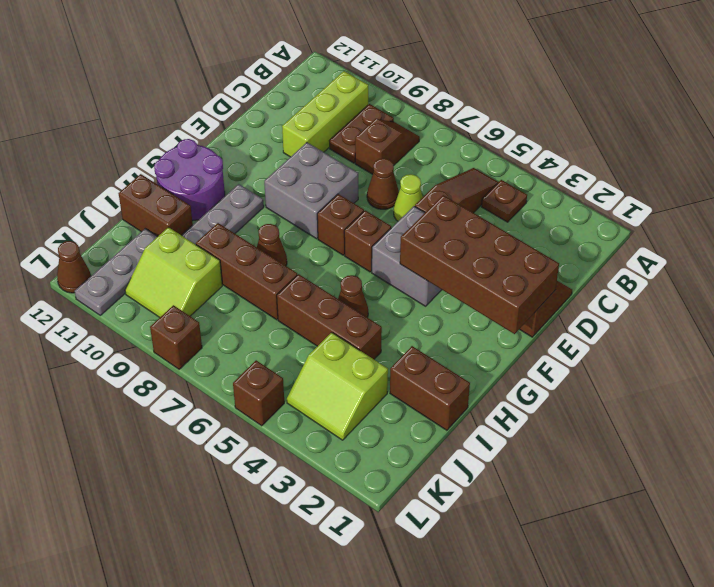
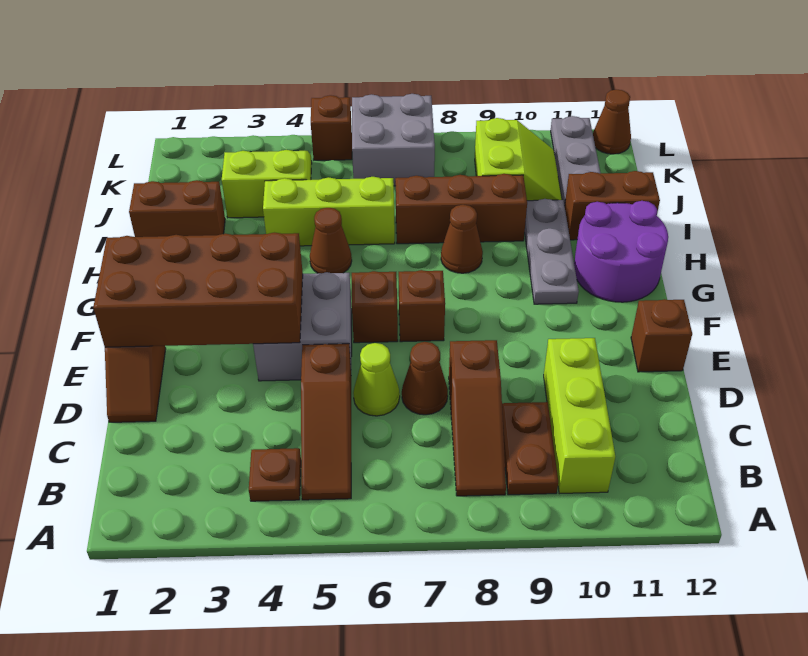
brown 1x2 slope [355,119,420,174] -> brown 1x3 slope [449,340,506,496]
grey 2x2 brick [264,143,358,239] -> grey 2x2 brick moved to [352,94,435,186]
brown 1x3 brick [277,274,382,359] -> lime 1x3 brick [263,177,395,246]
lime 2x2 slope [125,227,222,317] -> lime 2x2 slope turned to [475,118,562,201]
brown 1x1 brick [150,305,202,369] -> brown 1x1 brick moved to [631,299,692,372]

